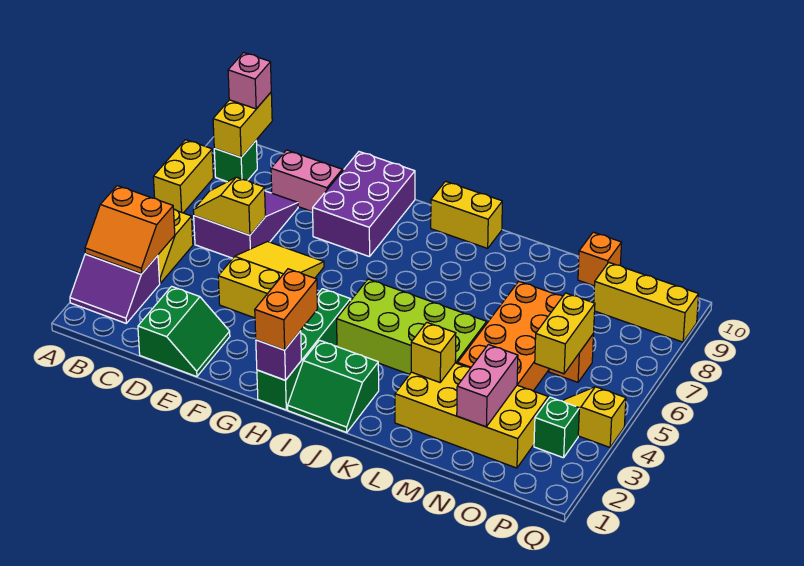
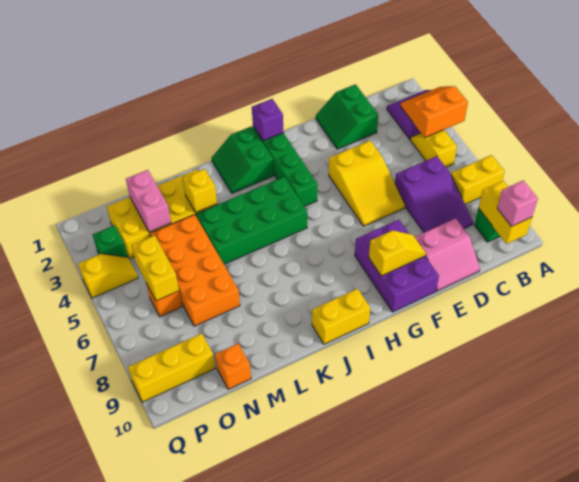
yellow 1x2 brick [153,140,213,213] -> yellow 1x2 brick turned to [451,155,505,204]
yellow 1x2 slope [193,177,265,235] -> yellow 1x2 slope moved to [369,230,426,276]
orange 1x2 brick [255,269,317,350] -> none
green 2x2 slope [288,340,379,433] -> green 2x2 slope turned to [212,126,274,193]
lime 2x4 brick [337,279,487,374] -> green 2x4 brick [196,177,307,264]

